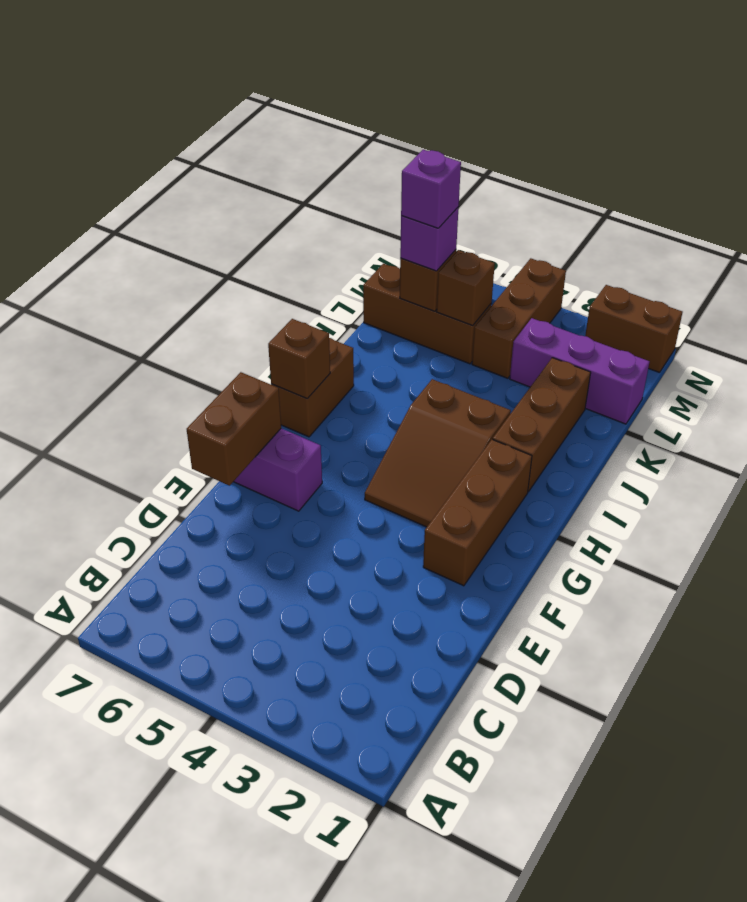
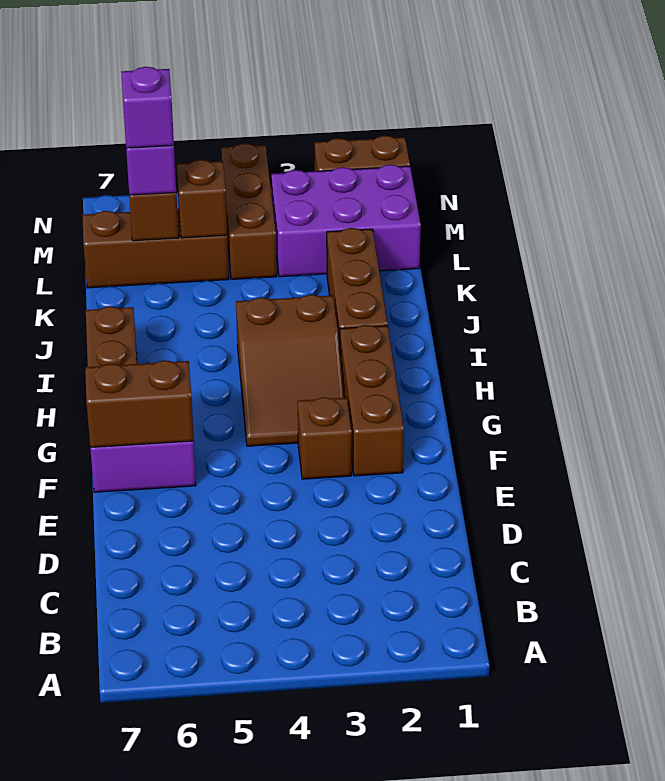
brown 1x2 brick [187,372,281,486] -> brown 1x2 brick turned to [85,360,194,448]
brown 1x1 brick [268,319,330,399] -> brown 1x1 brick moved to [298,397,352,479]
purple 1x3 brick [510,318,650,424] -> purple 2x3 brick [271,165,421,277]

